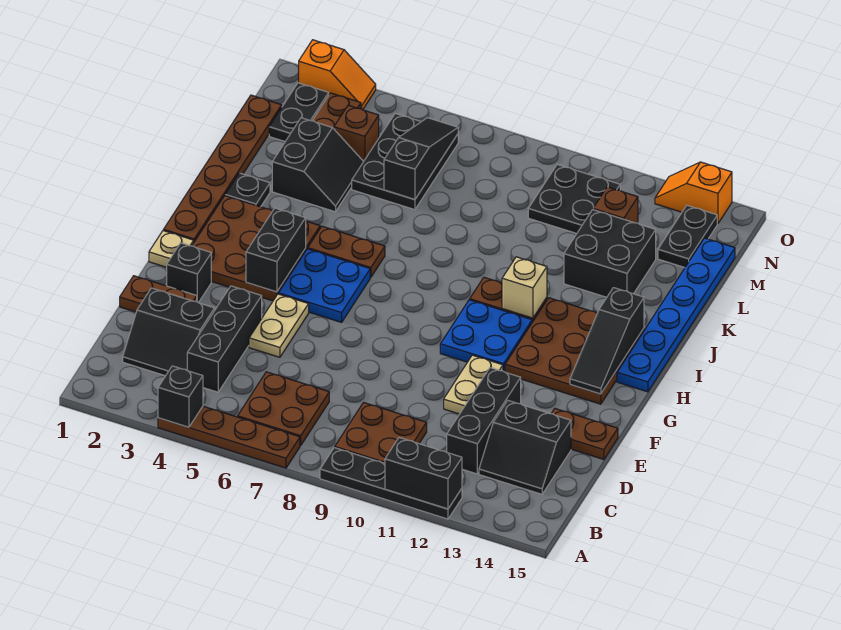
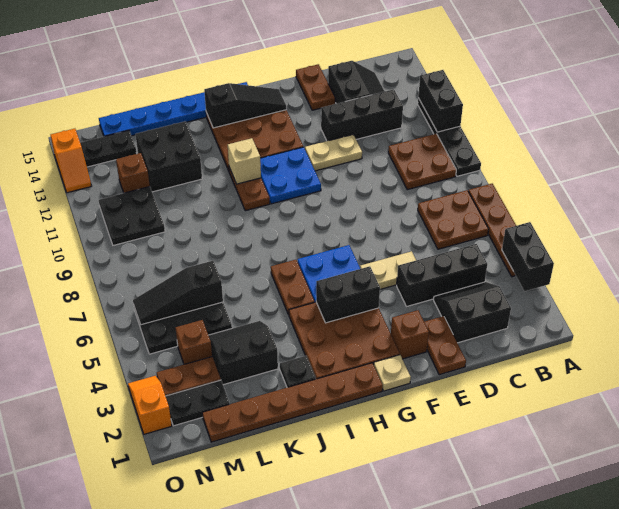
black 1x1 brick [158,366,203,427] -> black 1x2 brick [502,222,554,291]
black 2x2 slope [123,288,215,376] -> black 2x2 slope turned to [434,282,511,343]
black 1x1 brick [167,243,211,303] -> brown 1x1 brick [391,310,429,359]

